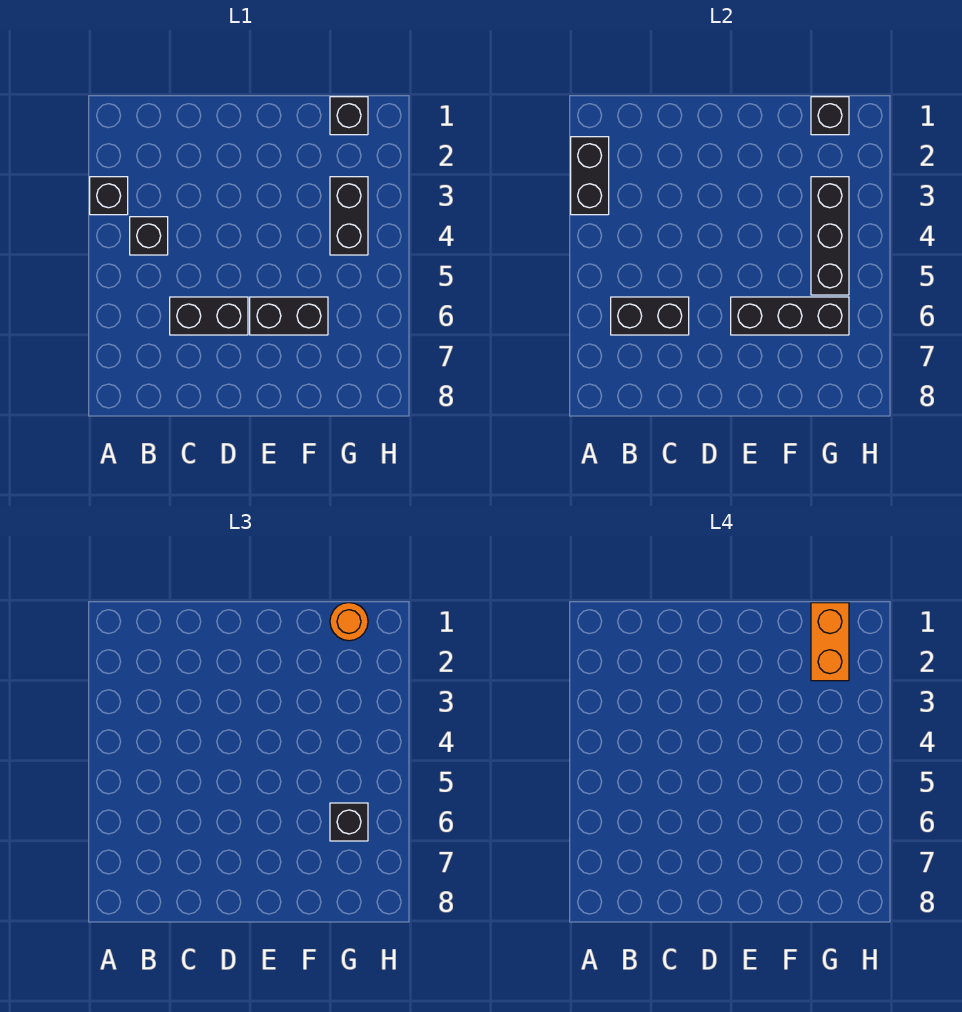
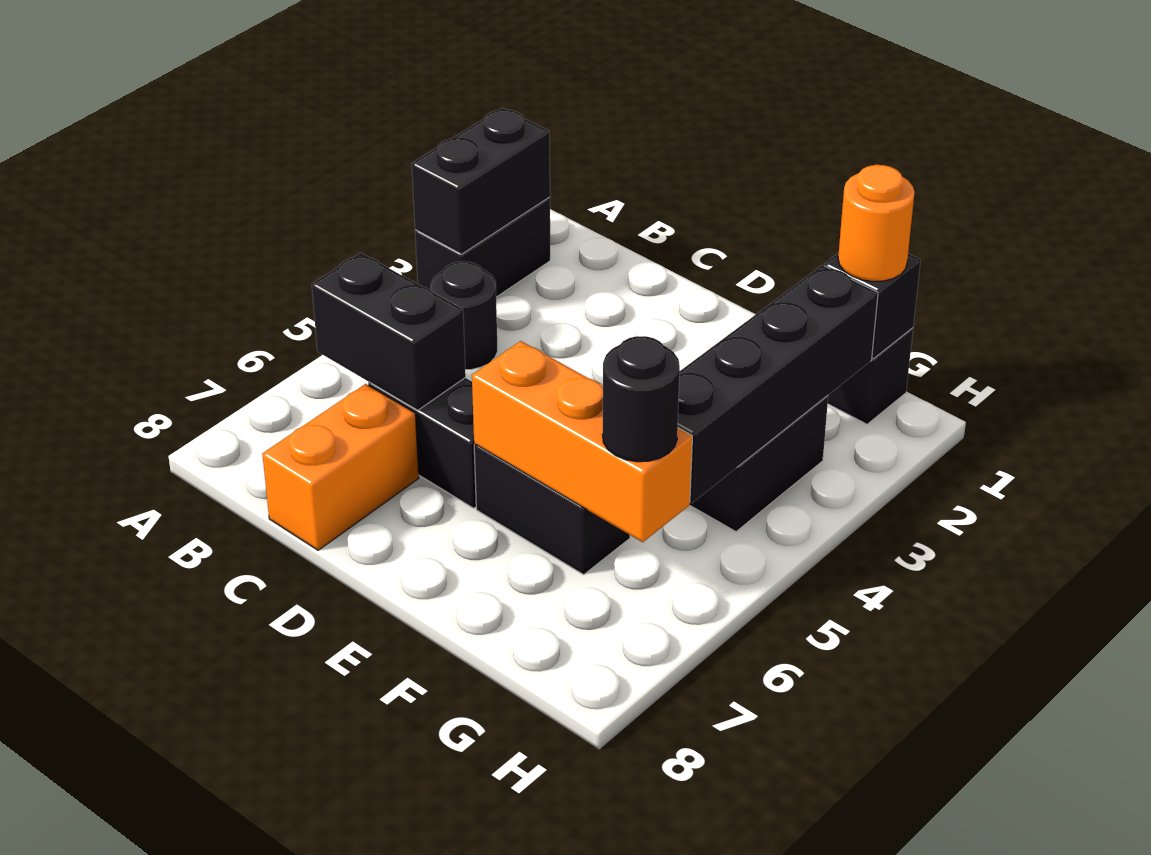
black 1x1 brick [90,177,128,215] -> black 1x2 brick [415,197,550,297]
black 1x1 brick [130,217,168,255] -> black 1x1 round brick [431,261,498,370]
black 1x3 brick [731,297,849,335] -> orange 1x3 brick [472,341,692,542]
orange 1x2 brick [811,603,849,681] -> orange 1x2 brick moved to [262,384,419,550]
black 1x3 brick [811,177,849,295] -> black 1x4 brick [678,265,878,503]
black 1x1 brick [330,803,368,841] -> black 1x1 round brick [602,336,680,462]

